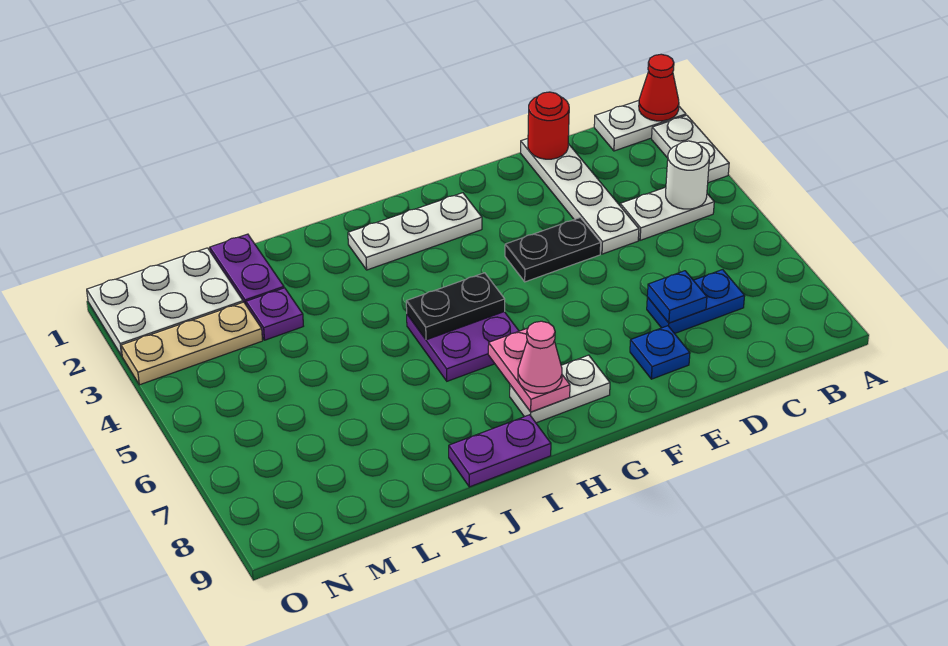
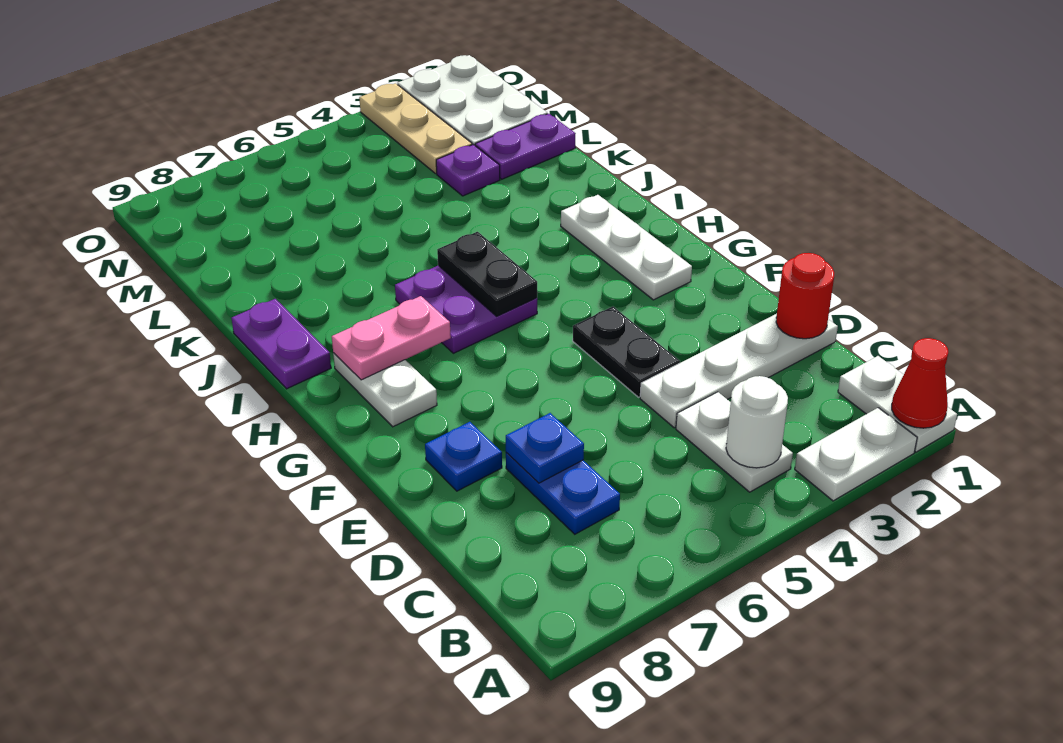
pink 1x1 cone [518,321,562,393] -> none

